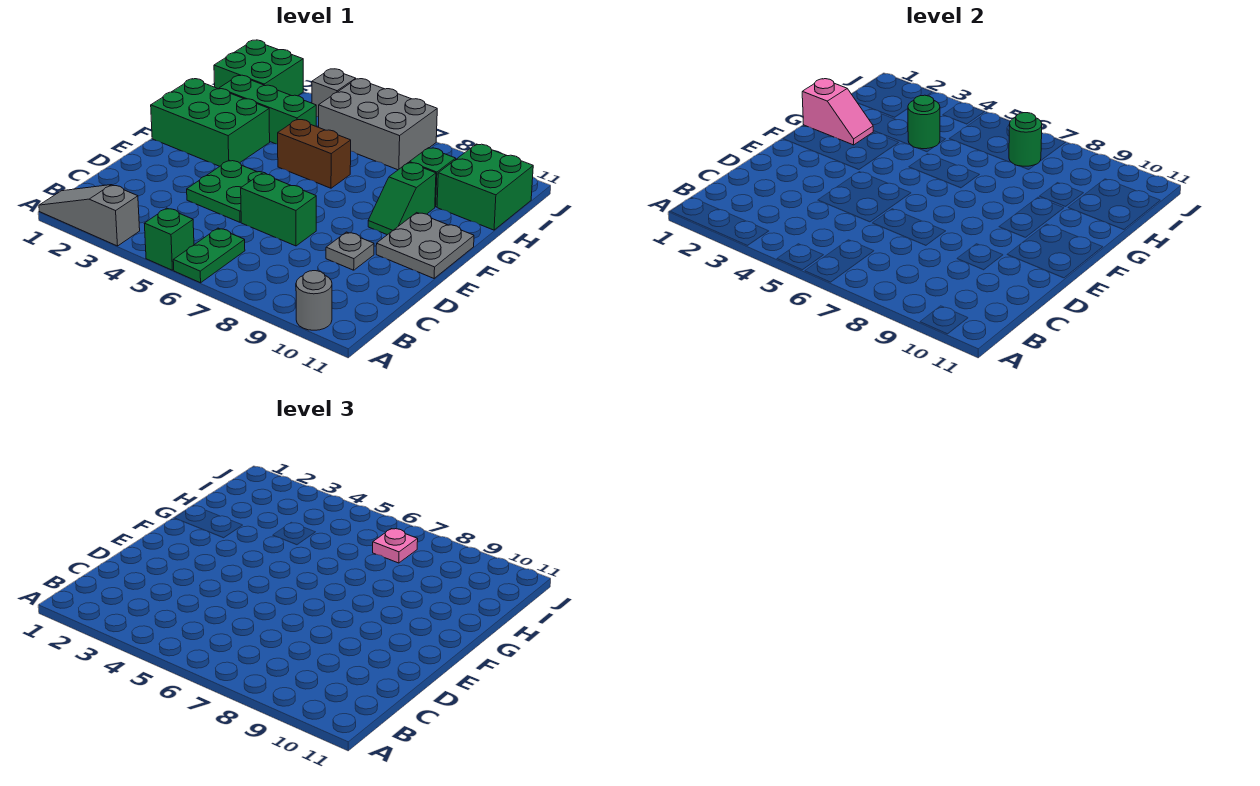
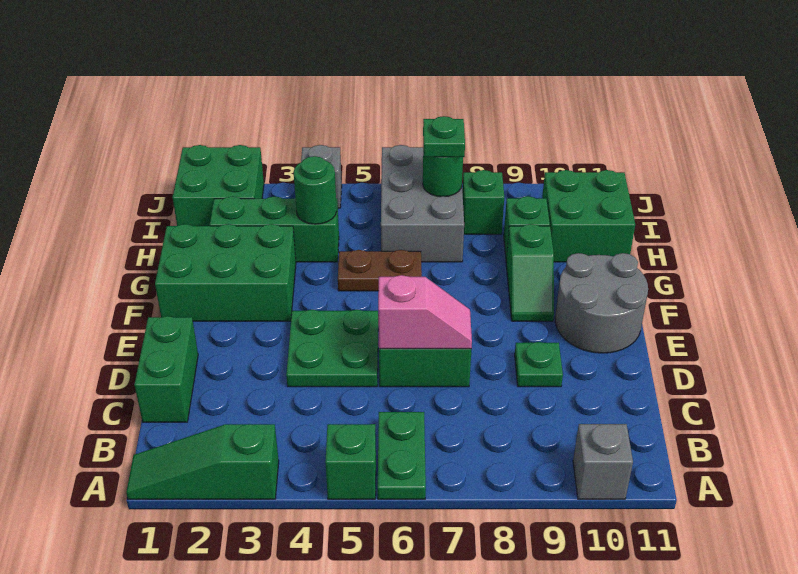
grey 1x3 slope [39,185,140,246] -> green 1x3 slope [126,424,279,499]
grey 1x1 round brick [296,271,332,330] -> grey 1x1 brick [573,424,633,499]
none -> green 1x2 brick [134,316,198,422]
grey 1x1 plate [326,232,374,270] -> green 1x1 plate [515,342,563,387]
grey 2x2 plate [376,213,474,278] -> grey 2x2 round brick [555,253,648,353]
pink 1x2 slope [802,79,873,145] -> pink 1x2 slope moved to [378,275,472,349]
brown 1x2 brick [278,119,351,188] -> brown 1x2 plate [338,250,422,291]
grey 2x3 brick [319,79,437,170] -> grey 2x3 brick turned to [381,145,464,262]
pink 1x1 plate [373,529,418,563] -> green 1x1 plate [423,116,465,157]
none -> green 1x1 brick [462,170,504,234]

